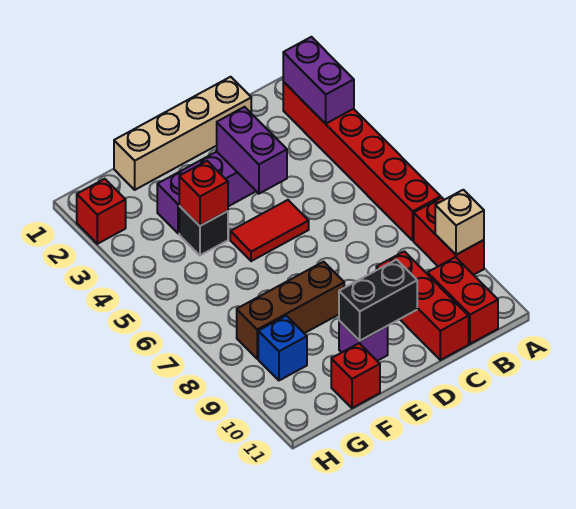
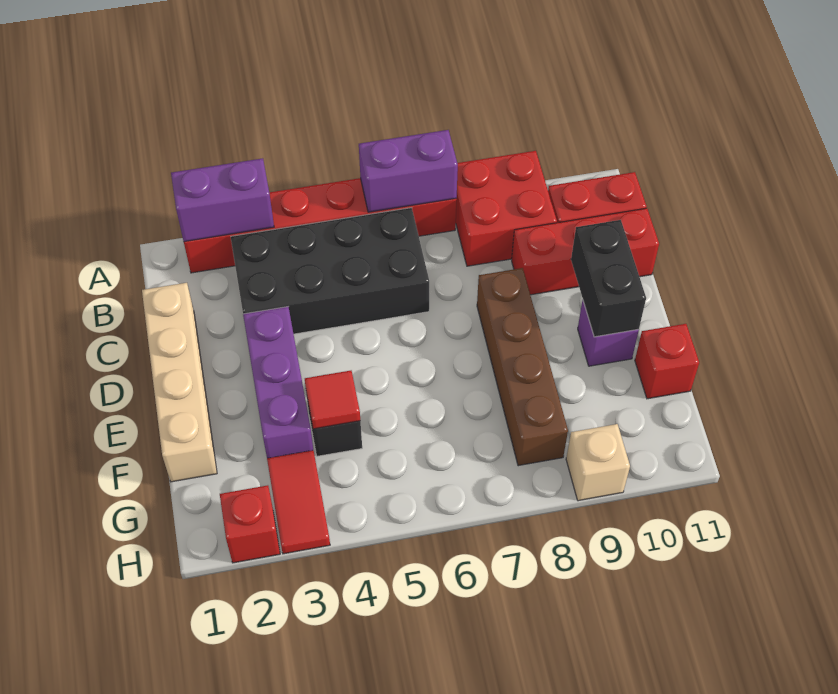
red 1x2 brick [414,197,484,275] -> red 2x2 brick [456,151,557,266]
tan 1x1 brick [435,190,484,255] -> tan 1x1 brick moved to [566,424,630,501]
none -> black 2x4 brick [231,208,429,334]
purple 1x2 brick [217,107,287,194] -> purple 1x2 brick moved to [359,130,458,212]
red 1x2 tile [230,200,309,261] -> red 1x2 tile moved to [267,450,330,554]
brown 1x3 brick [237,262,344,359] -> brown 1x4 brick [477,268,568,466]
red 1x1 brick [179,161,228,226] -> red 1x1 tile [305,371,360,429]
blue 1x1 brick [258,316,307,380] -> none

